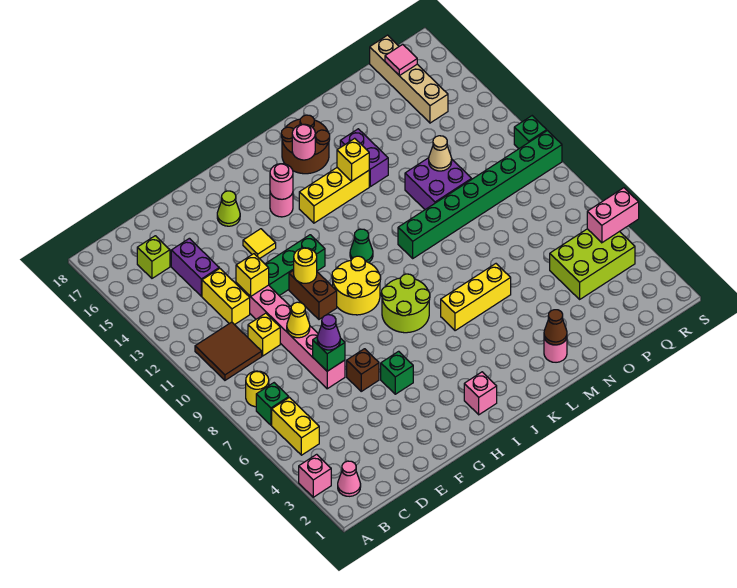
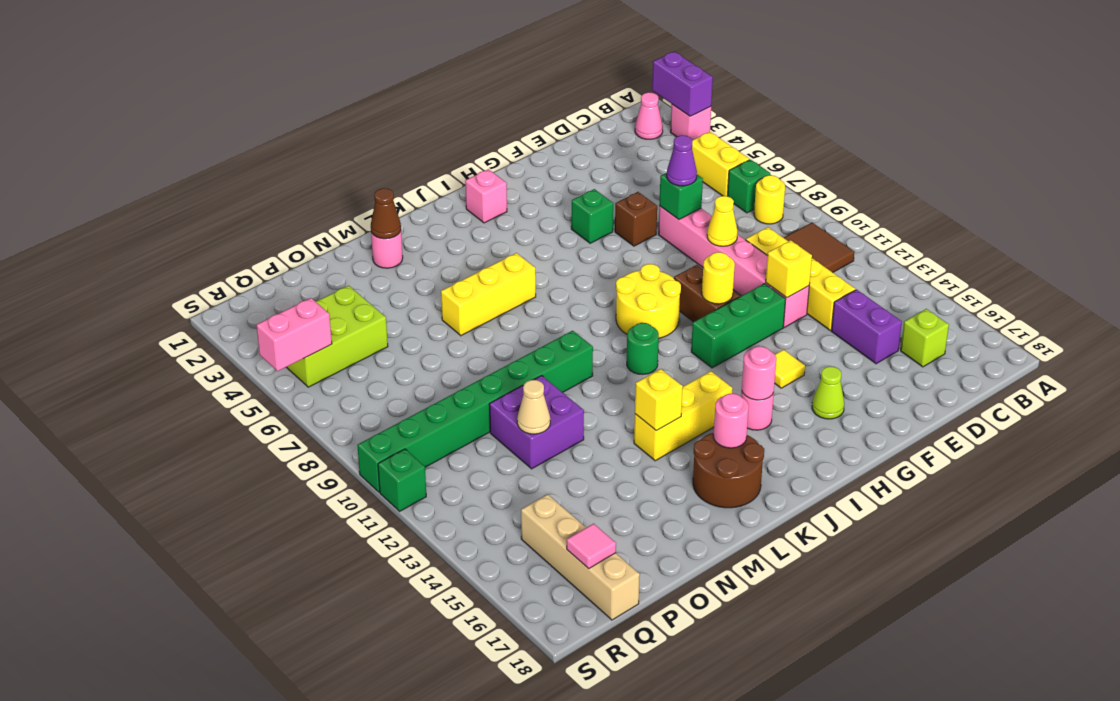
lime 2x2 round brick [381,274,430,333] -> none
green 1x1 cone [350,229,373,263] -> green 1x1 round brick [627,323,659,375]
purple 1x2 brick [340,129,388,187] -> purple 1x2 brick moved to [652,51,713,116]

